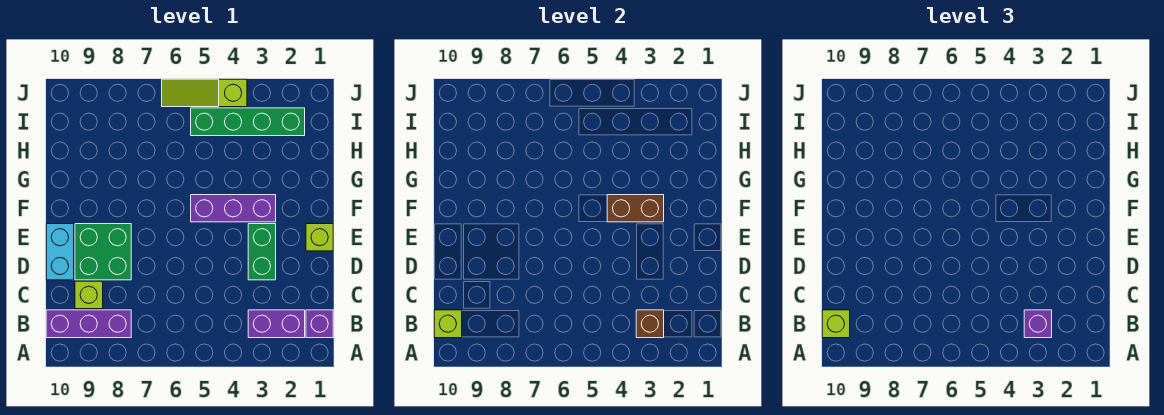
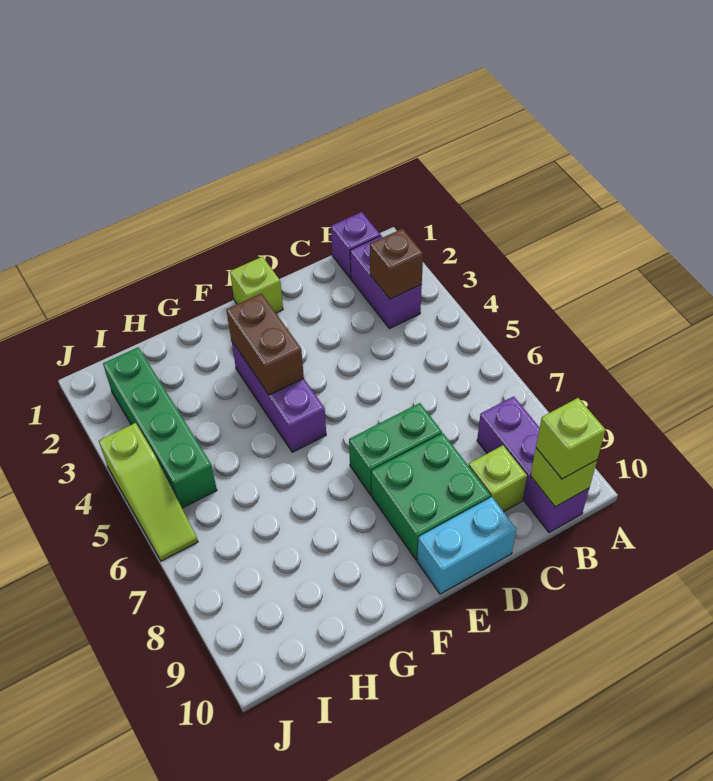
purple 1x1 brick [1024,310,1052,338] -> none
green 1x2 brick [248,224,276,280] -> green 1x2 brick moved to [349,403,442,495]

